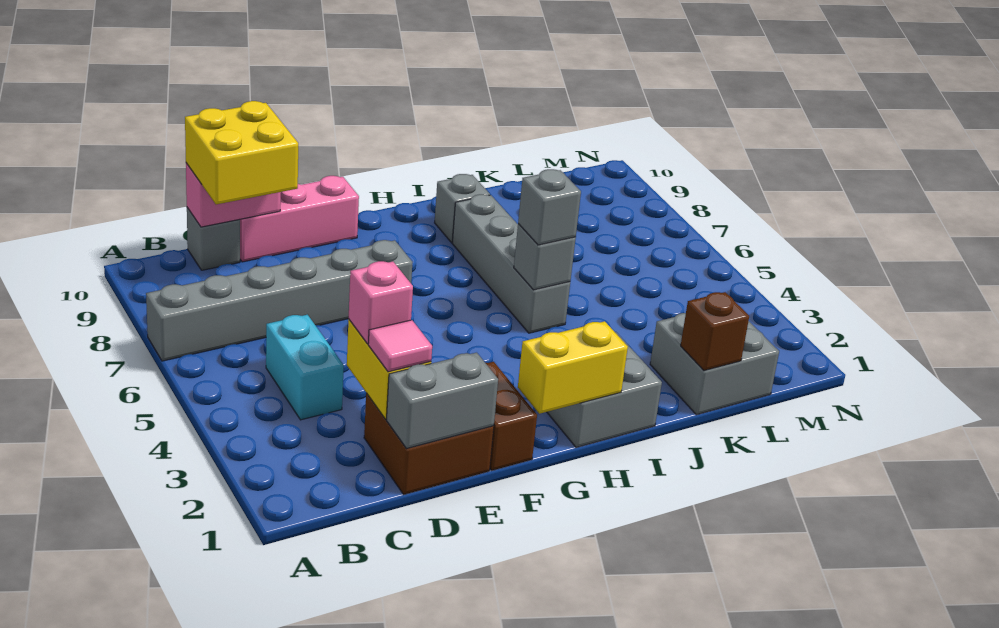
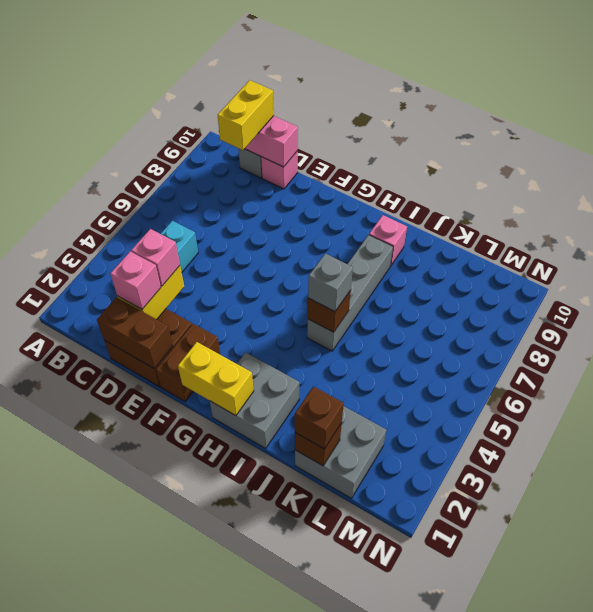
grey 1x6 brick [146,240,413,361] -> none
yellow 2x2 brick [185,101,298,204] -> yellow 1x2 brick [218,80,274,150]
grey 1x2 brick [386,353,498,449] -> brown 1x2 brick [97,297,173,369]
pink 1x1 tile [368,320,432,372] -> pink 1x1 brick [110,251,161,309]
pink 1x3 brick [240,176,359,262] -> pink 1x1 brick [261,151,298,189]
grey 1x1 brick [514,224,576,290] -> brown 1x1 brick [308,290,351,332]
grey 1x1 brick [435,174,490,243] -> pink 1x1 brick [369,215,407,266]
none -> brown 1x1 brick [295,386,344,449]

